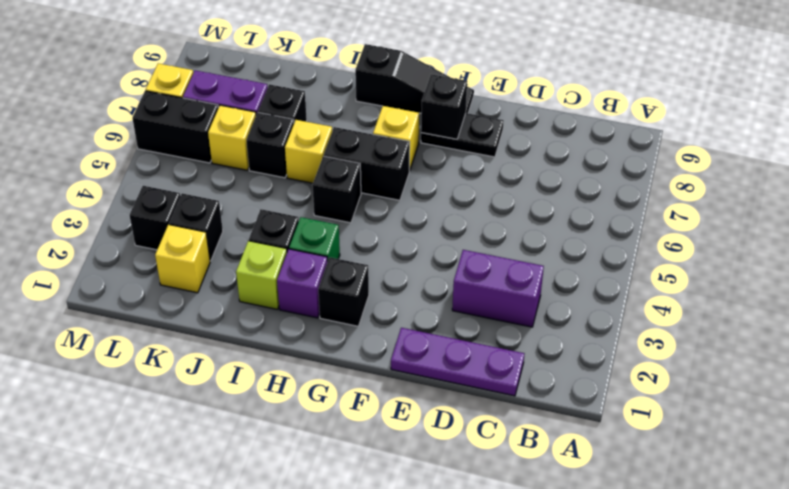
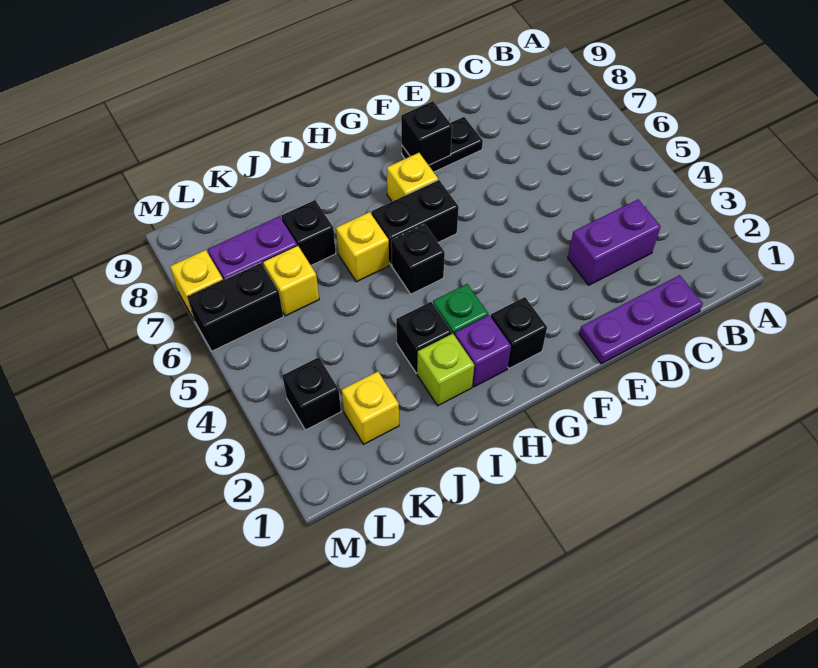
black 1x3 slope [355,44,474,113] -> none
black 1x1 brick [246,113,294,178] -> none
black 1x1 brick [169,193,223,261] -> none

